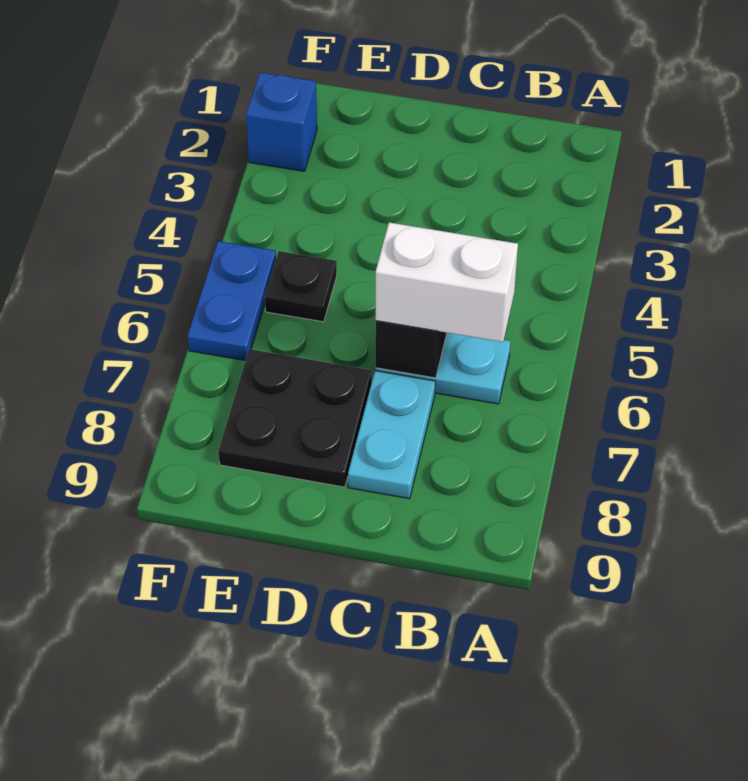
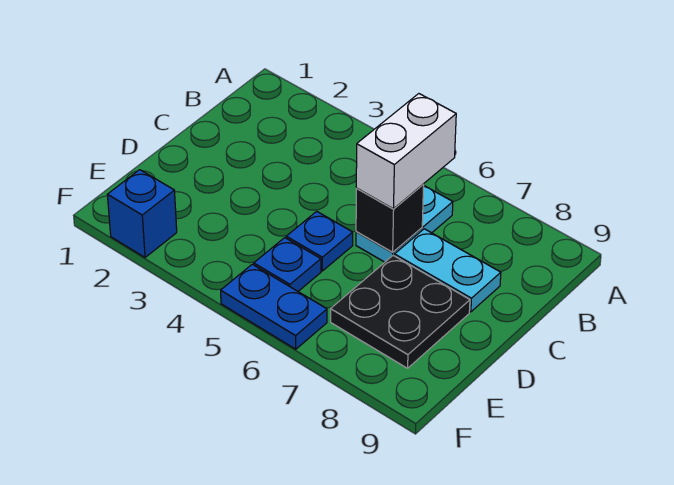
none -> blue 1x1 plate [286,211,353,271]
black 1x1 plate [265,251,337,322] -> blue 1x1 plate [254,238,321,291]

